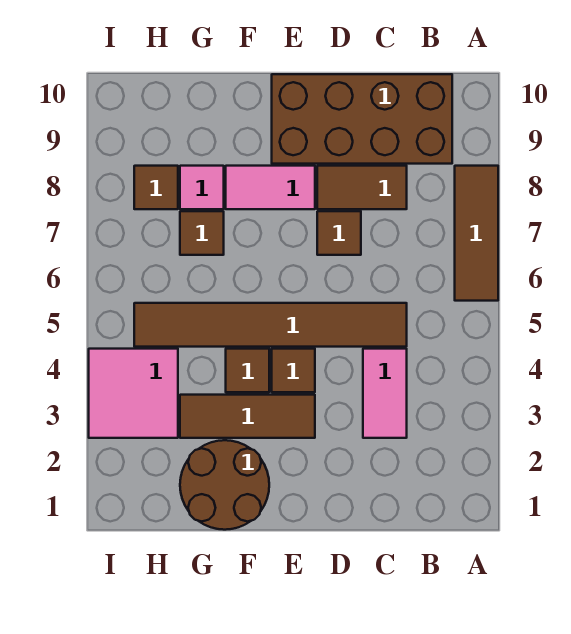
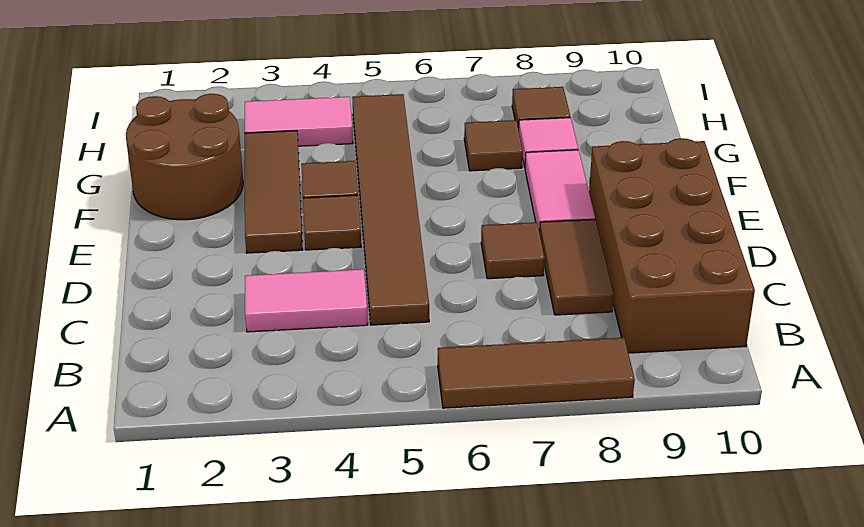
pink 2x2 tile [89,349,178,438] -> pink 1x2 tile [245,97,353,146]

